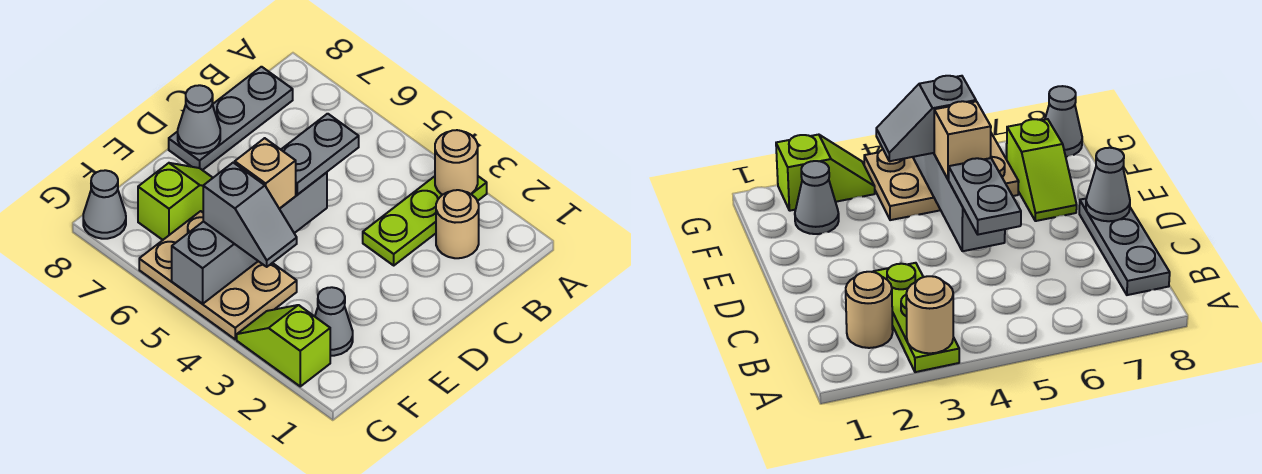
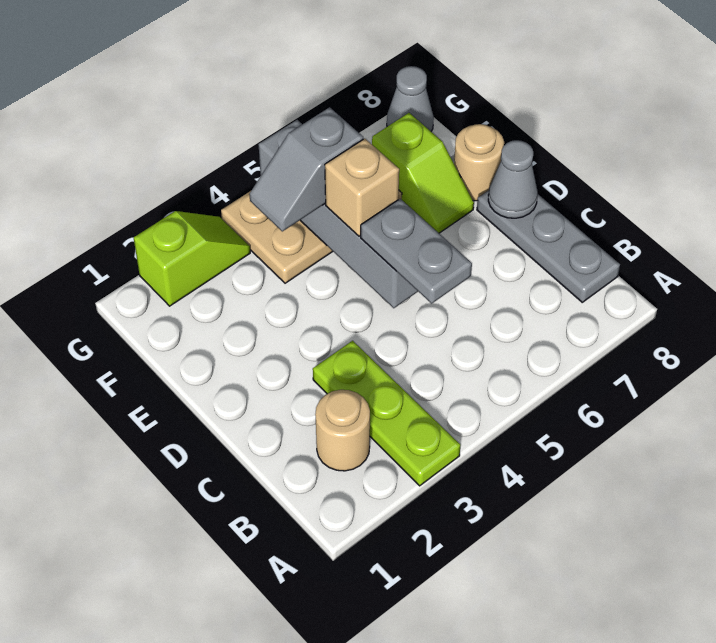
tan 1x1 round brick [435,130,478,195] -> tan 1x1 round brick moved to [454,124,504,201]
grey 1x1 cone [315,287,353,356] -> none

